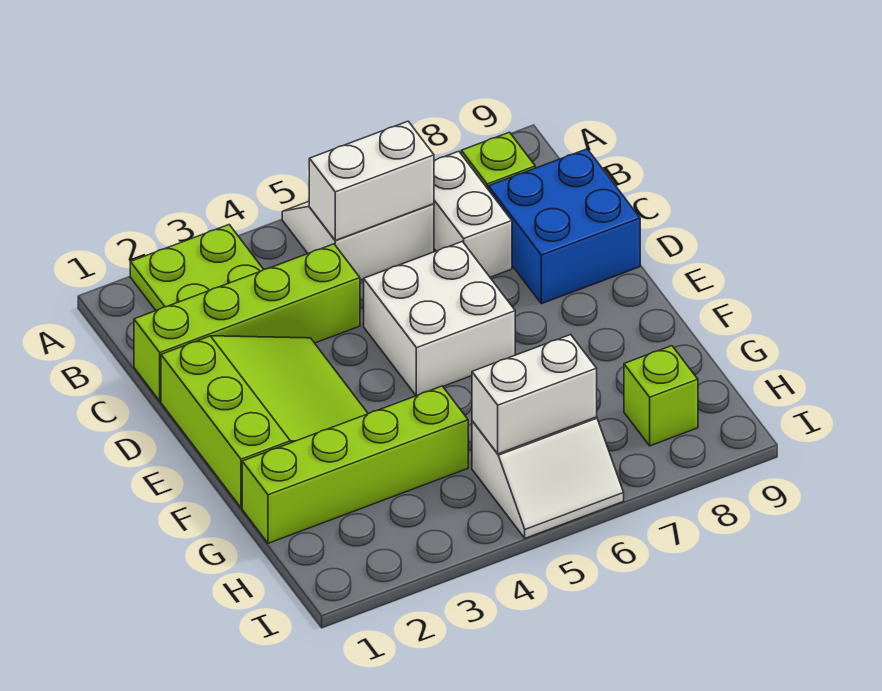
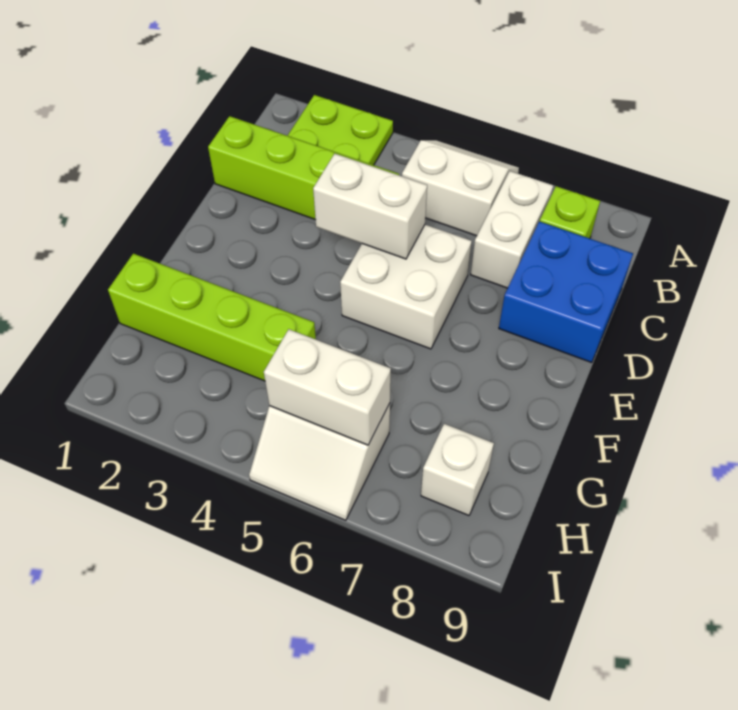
white 1x2 brick [309,121,434,240] -> white 1x2 brick moved to [313,154,427,259]
lime 3x3 slope [161,336,368,508] -> none
lime 1x1 brick [624,346,698,446] -> white 1x1 brick [421,424,494,515]

